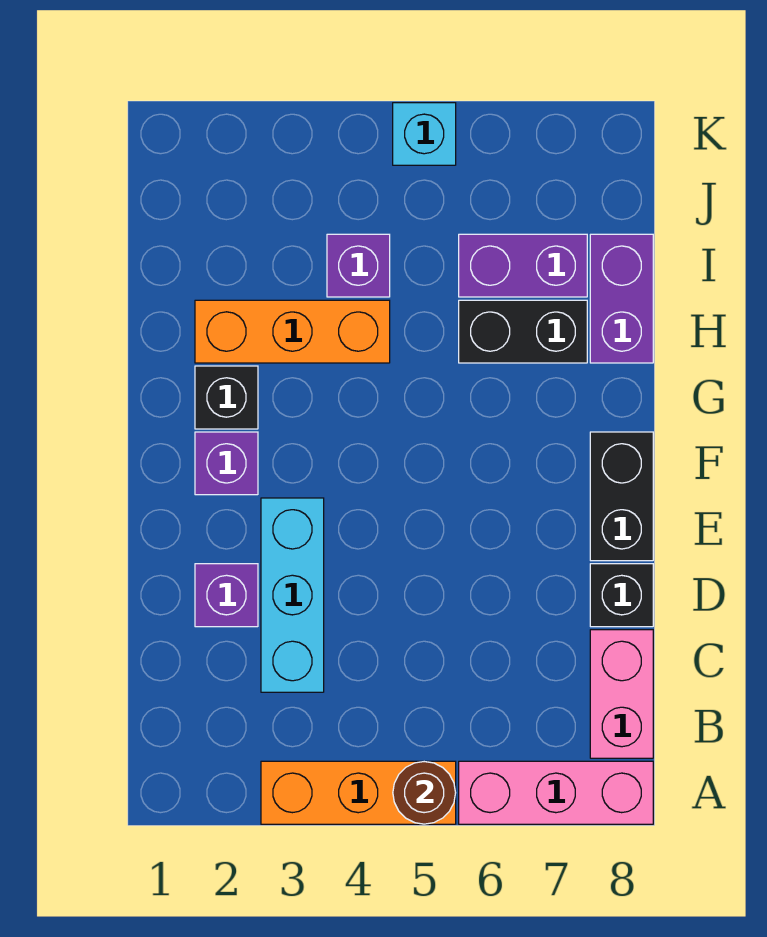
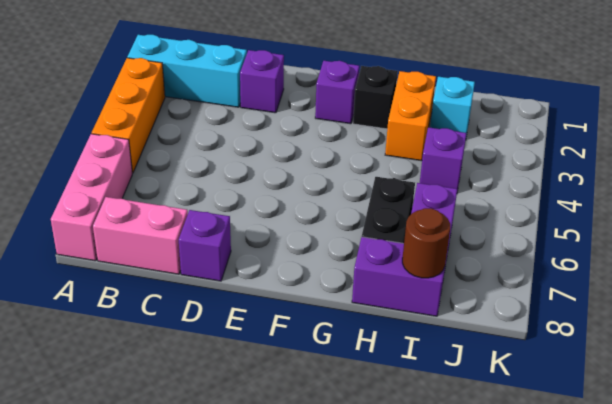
brown 1x1 round brick [393,761,456,824] -> brown 1x1 round brick moved to [402,208,450,278]
cyan 1x3 brick [261,498,324,692] -> cyan 1x3 brick moved to [127,35,247,107]
black 1x1 brick [590,564,653,627] -> purple 1x1 brick [179,210,231,281]
black 1x2 brick [590,432,653,561] -> none
orange 1x3 brick [195,300,390,363] -> orange 1x2 brick [385,71,436,161]
cyan 1x1 brick [393,103,456,165] -> cyan 1x1 brick moved to [430,77,475,136]

